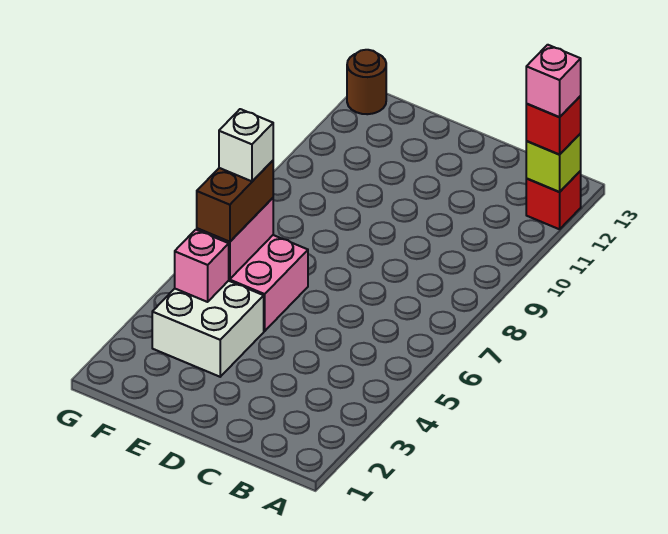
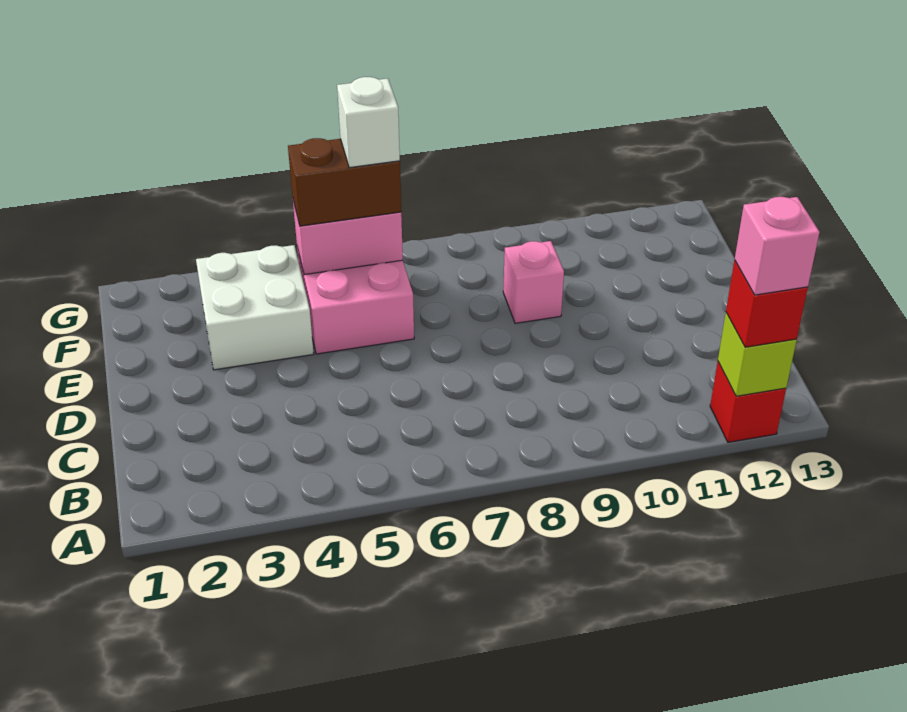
pink 1x1 brick [175,230,229,302] -> pink 1x1 brick moved to [503,241,564,323]
brown 1x1 round brick [347,50,386,114] -> none

